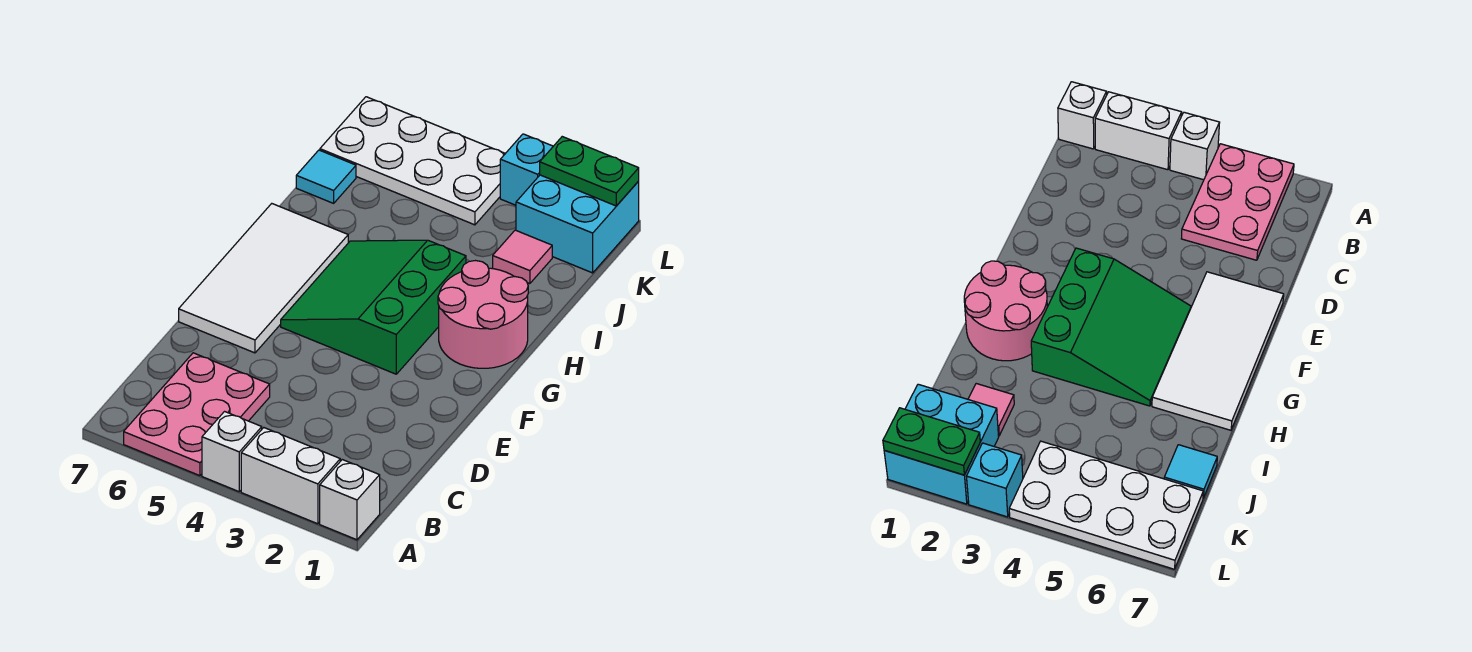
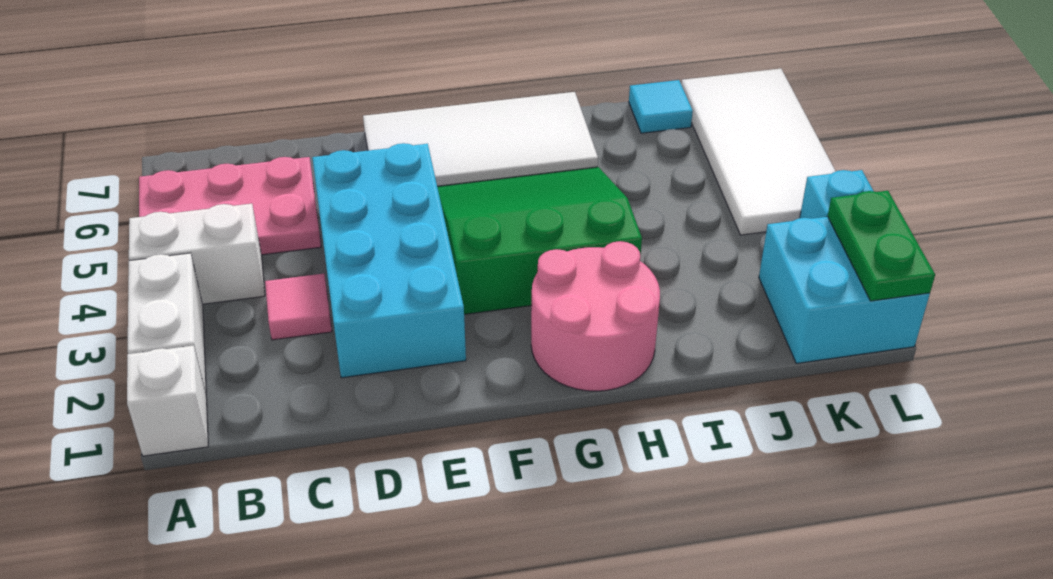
white 1x1 brick [202,412,262,492] -> white 1x2 brick [129,204,265,304]
none -> cyan 2x4 brick [312,143,466,378]
pink 1x1 tile [493,230,552,284] -> pink 1x1 tile moved to [265,274,332,340]
white 2x4 plate [320,97,505,225] -> white 2x4 tile [681,69,836,235]

